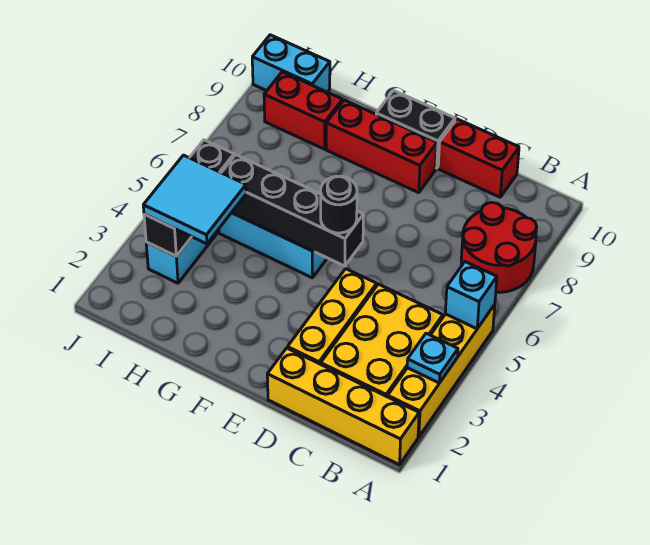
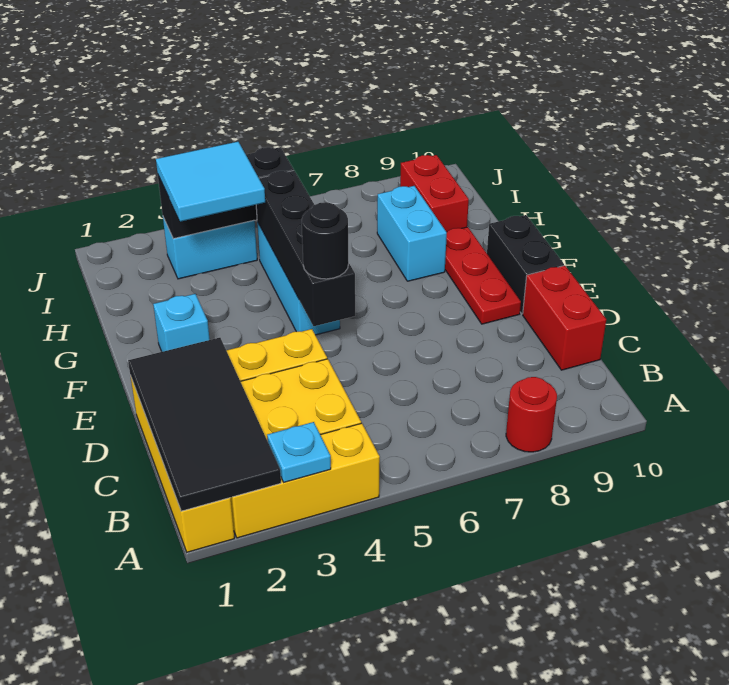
none -> black 2x4 tile [128,338,281,511]
yellow 1x4 brick [388,304,495,437] -> yellow 1x3 brick [230,423,380,538]
cyan 1x1 brick [445,262,497,329] -> cyan 1x1 brick moved to [153,294,210,352]
red 2x2 round brick [461,202,537,292] -> red 1x1 round brick [506,377,557,452]
red 1x3 brick [326,100,437,193] -> red 1x3 plate [445,227,521,324]
cyan 1x2 brick [252,35,330,92] -> cyan 1x2 brick moved to [377,186,447,281]

